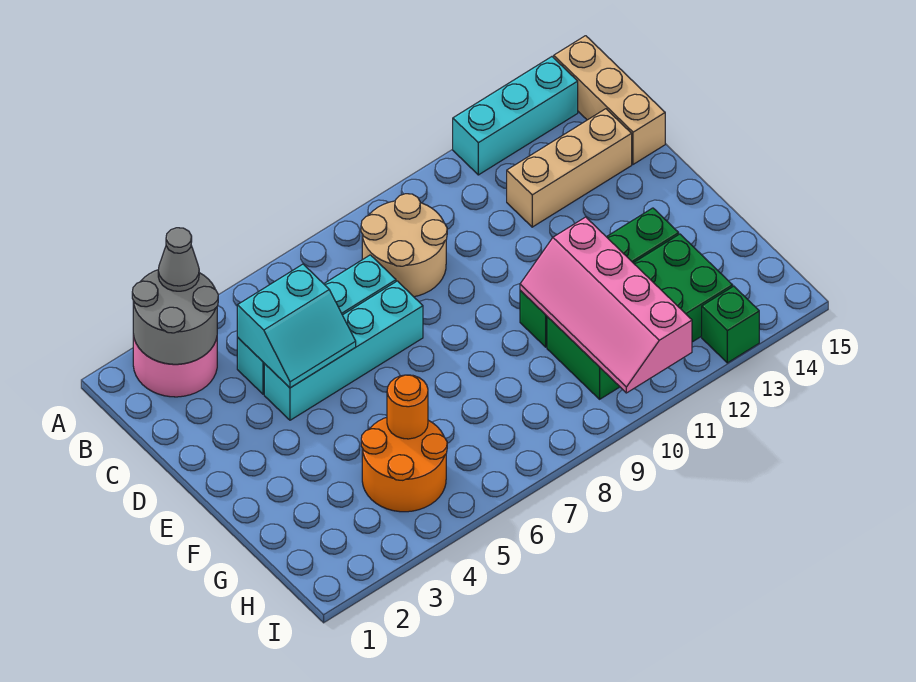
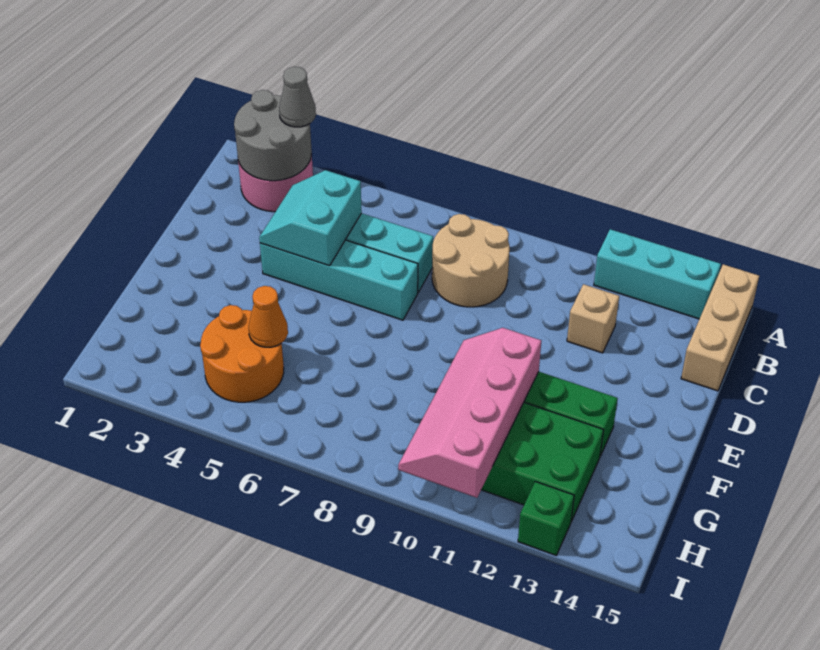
cyan 2x2 slope [237,264,356,388] -> cyan 2x2 slope turned to [259,170,362,266]
tan 1x3 brick [507,109,632,227] -> tan 1x1 brick [567,284,619,353]
orange 1x1 round brick [387,375,428,439] -> orange 1x1 cone [249,286,288,347]

